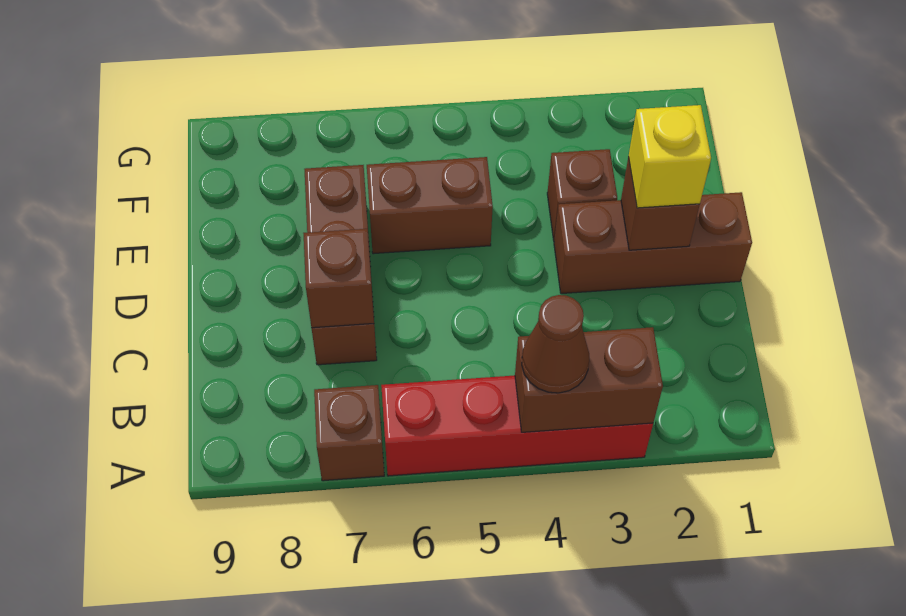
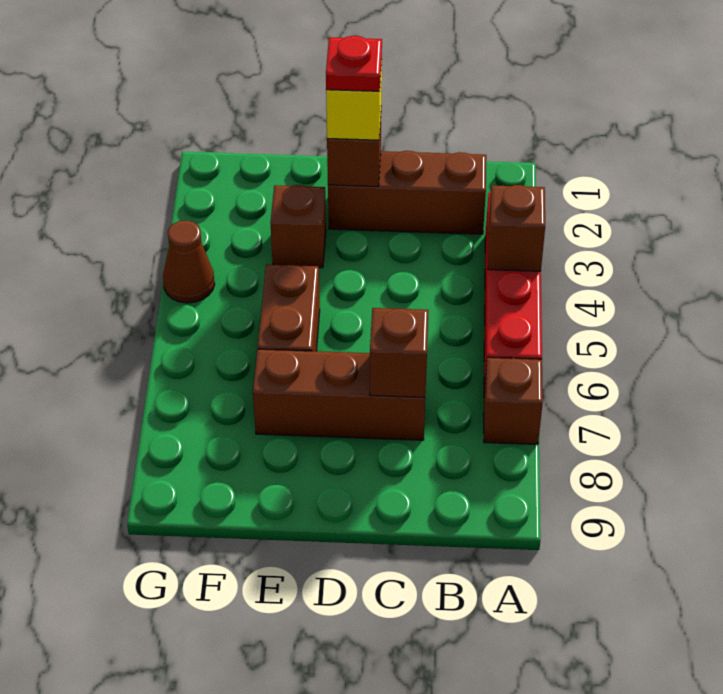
brown 1x2 brick [515,327,663,432] -> brown 1x1 brick [488,185,545,271]
brown 1x1 cone [522,295,589,393] -> brown 1x1 cone moved to [163,221,215,303]
brown 1x3 brick [554,192,752,294] -> brown 1x3 brick turned to [328,151,486,234]
none -> red 1x1 plate [326,36,382,91]

